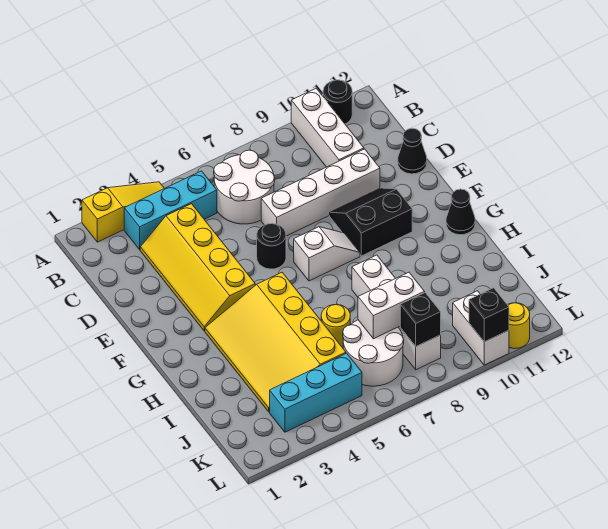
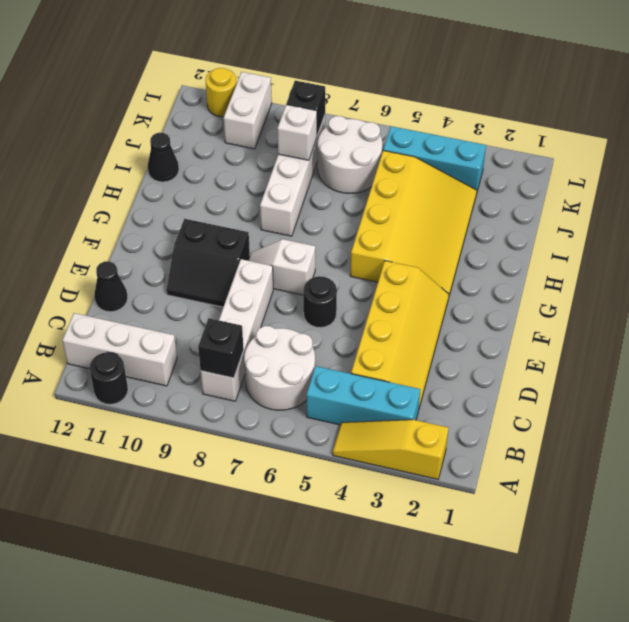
white 1x3 brick [291,88,364,167] -> white 1x3 brick turned to [62,313,177,386]
white 1x4 brick [261,149,380,236] -> white 1x4 brick turned to [201,259,273,401]
black 1x1 cone [446,189,475,235] -> black 1x1 cone moved to [147,133,179,182]
yellow 1x1 round brick [321,305,350,348] -> none
white 1x2 brick [358,272,425,339] -> white 1x1 brick [278,105,317,160]
black 1x1 brick [469,288,509,342] -> black 1x1 brick moved to [198,318,244,378]

